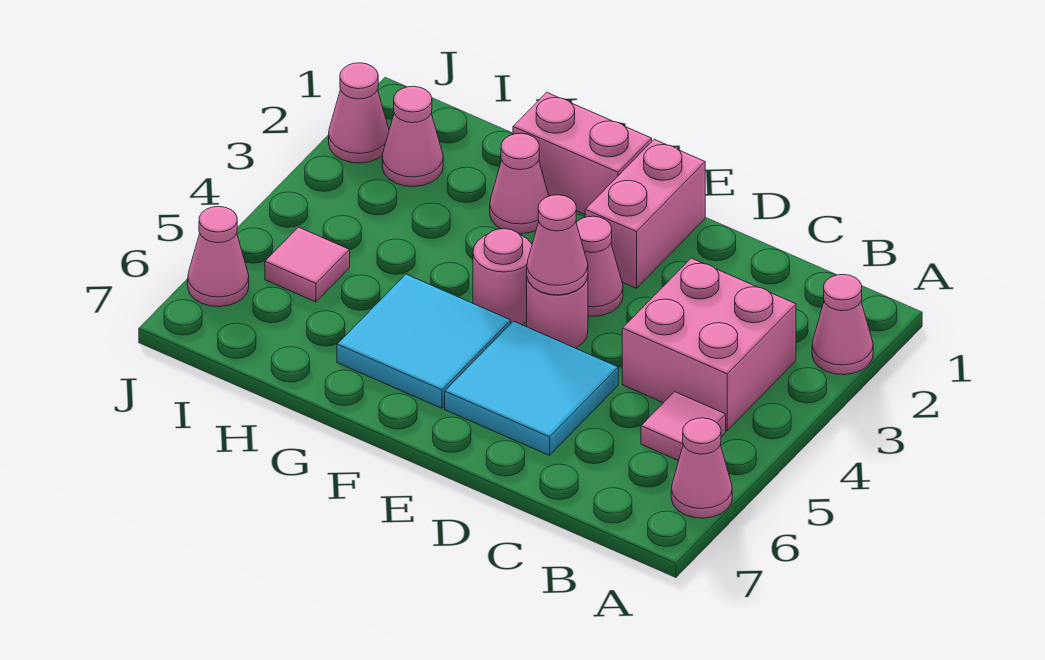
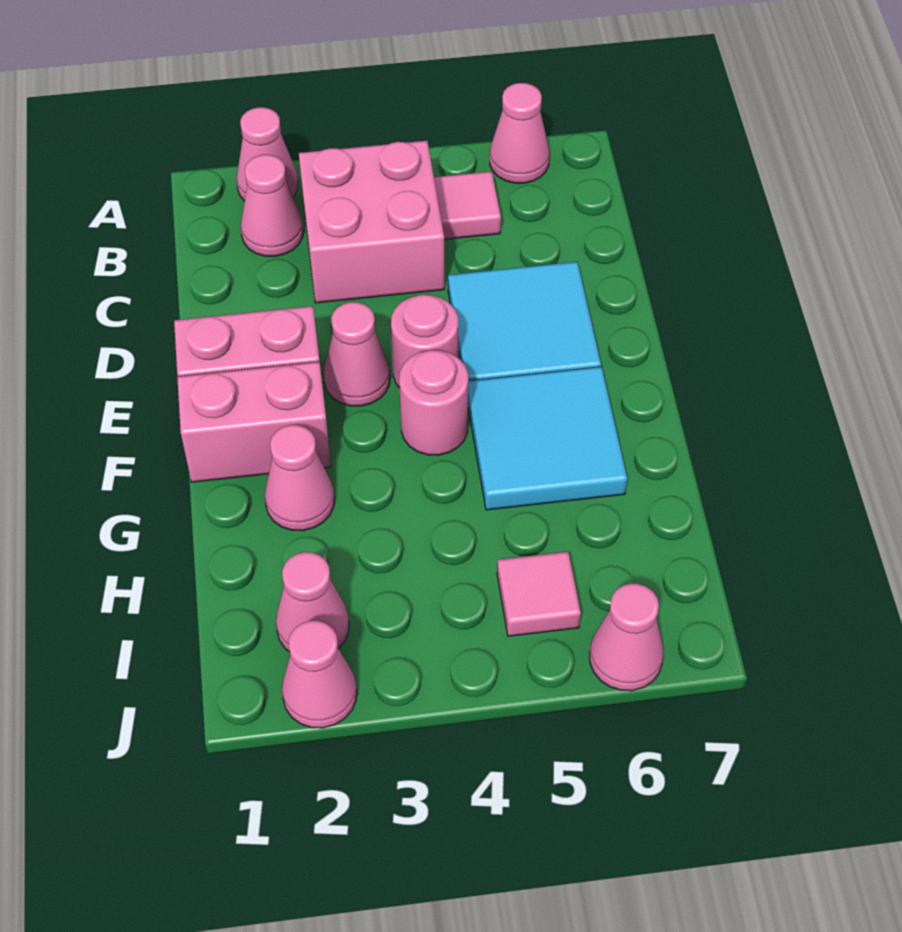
pink 1x1 cone [527,195,588,295] -> pink 1x1 cone moved to [241,155,304,256]
pink 1x2 brick [513,92,652,214] -> pink 1x2 brick turned to [177,362,331,482]

